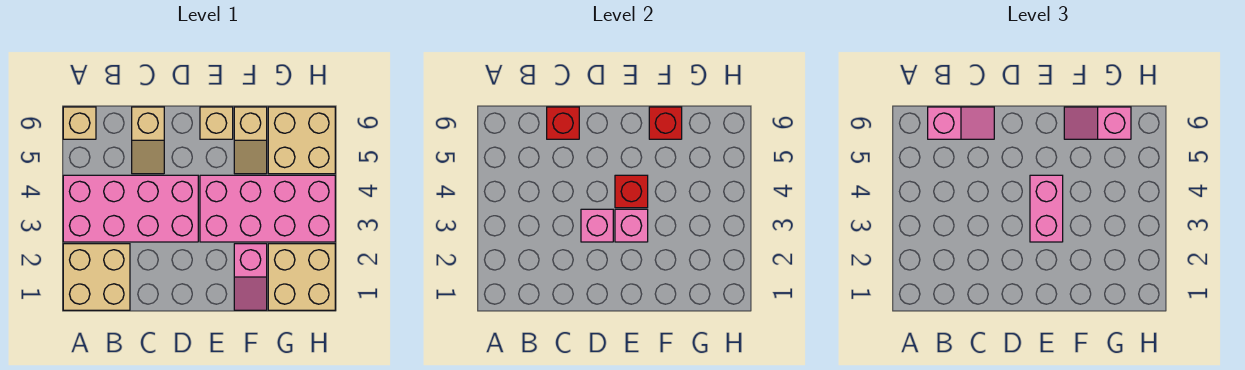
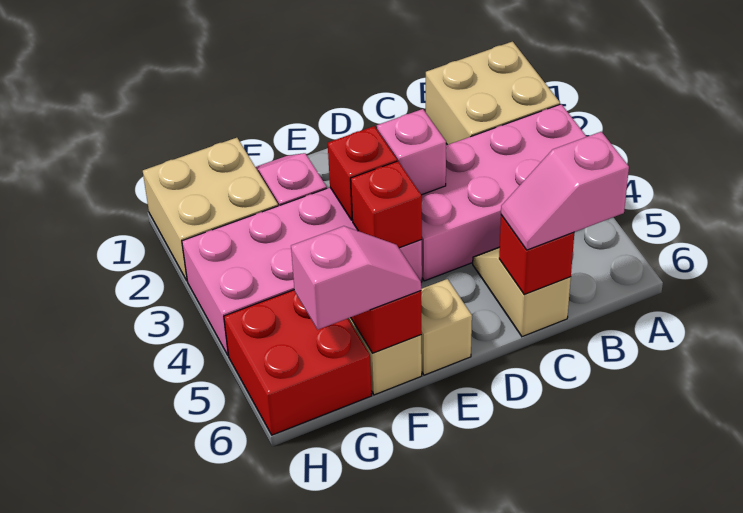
tan 1x1 brick [63,107,96,139] -> none
pink 1x1 brick [615,209,648,242] -> red 1x1 brick [328,126,397,220]
pink 1x2 brick [1030,175,1063,242] -> none
tan 2x2 brick [268,107,335,174] -> red 2x2 brick [224,290,372,435]

